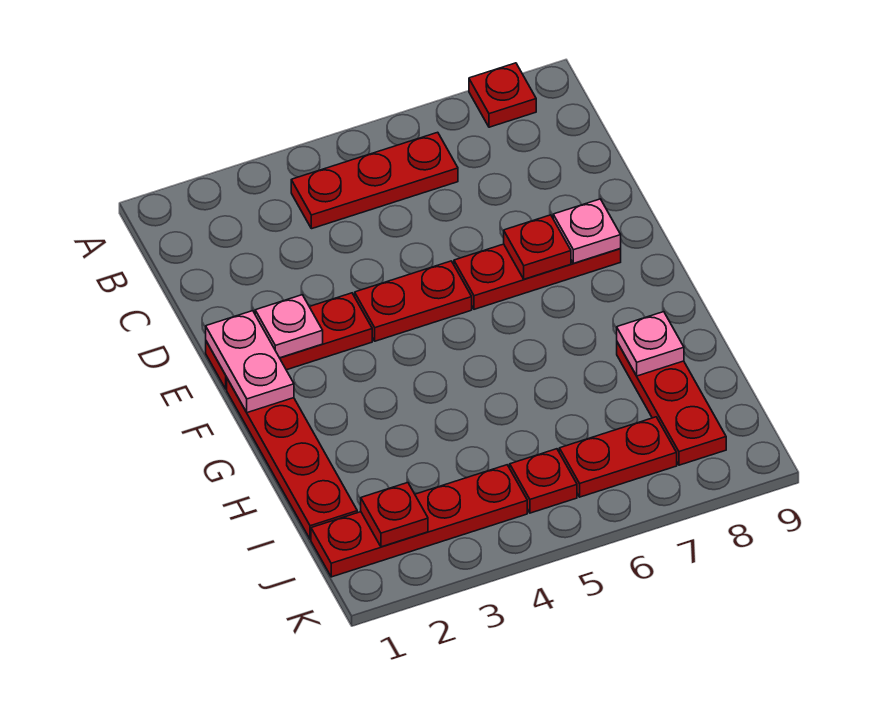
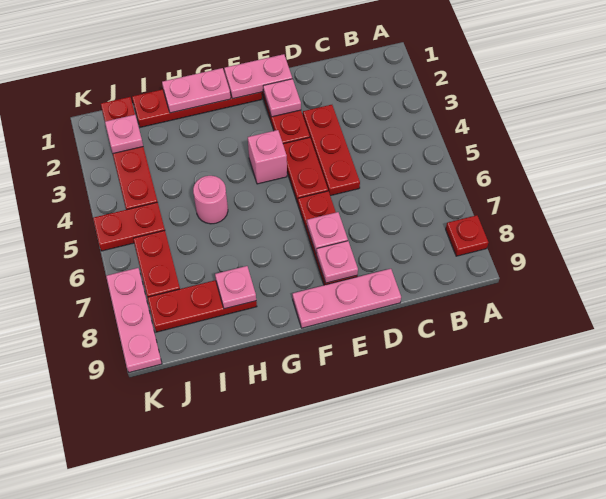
red 1x3 plate [291,132,458,229] -> red 1x3 plate moved to [303,105,360,196]
none -> pink 1x3 plate [292,269,401,328]
red 1x1 plate [504,215,571,279] -> pink 1x1 plate [307,212,348,253]
none -> pink 1x1 brick [248,130,287,184]
none -> pink 1x2 plate [162,68,231,113]
none -> pink 1x1 round brick [193,176,228,224]
red 1x1 plate [361,483,428,547] -> pink 1x1 plate [105,115,143,153]
red 1x1 plate [510,449,577,513] -> red 1x2 plate [93,202,165,251]
none -> pink 1x3 plate [106,268,162,373]

